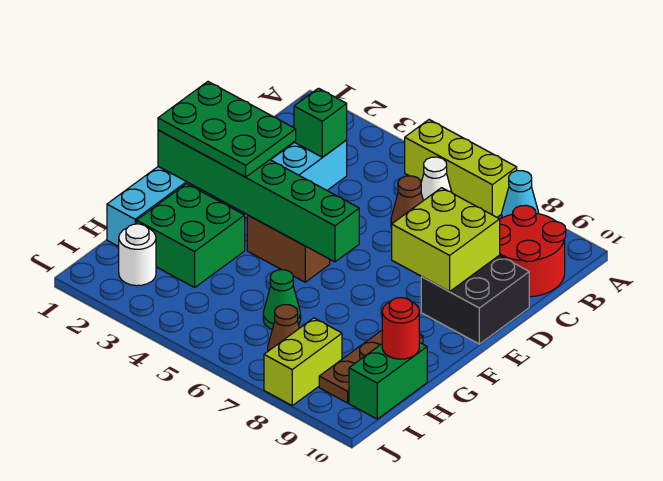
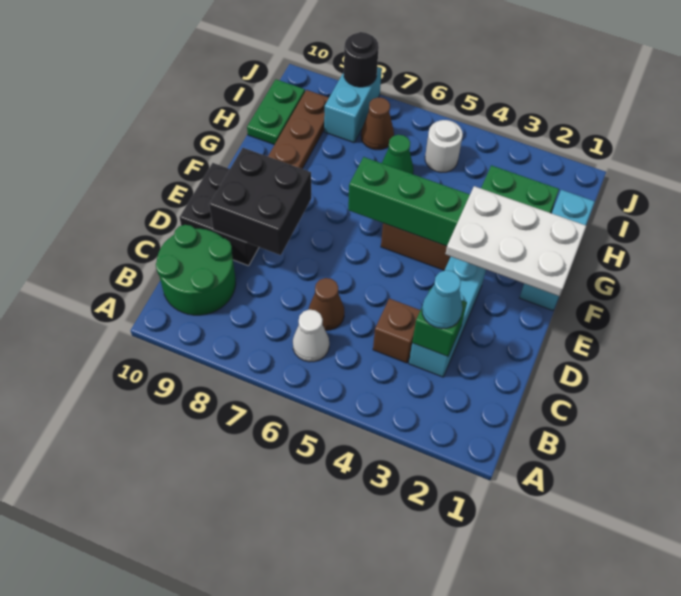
lime 1x3 brick [405,120,517,217] -> none
cyan 1x1 cone [502,171,539,218] -> cyan 1x1 cone moved to [422,270,463,329]
red 2x2 round brick [500,205,566,297] -> green 2x2 round brick [156,225,236,315]
none -> brown 1x1 brick [373,298,420,363]
lime 2x2 brick [392,188,500,292] -> black 2x2 brick [209,148,311,255]
green 2x3 plate [158,82,296,177] -> white 2x3 plate [446,186,586,296]
green 1x2 brick [349,342,427,419] -> green 1x2 plate [247,79,305,145]
red 1x1 round brick [382,298,419,359] -> none
white 1x1 round brick [119,224,156,286] -> white 1x1 round brick moved to [425,120,463,172]
lime 1x2 brick [264,318,342,405] -> cyan 1x2 brick [324,67,382,143]
none -> black 1x1 round brick [344,32,379,87]

